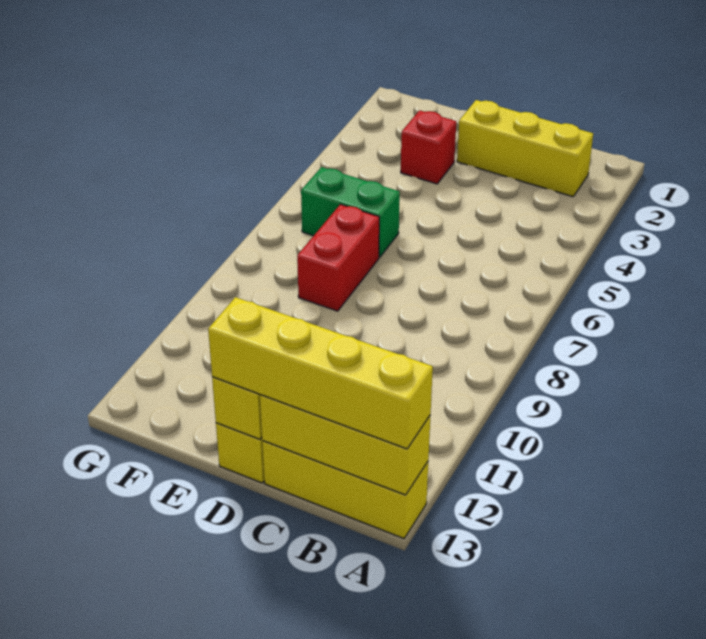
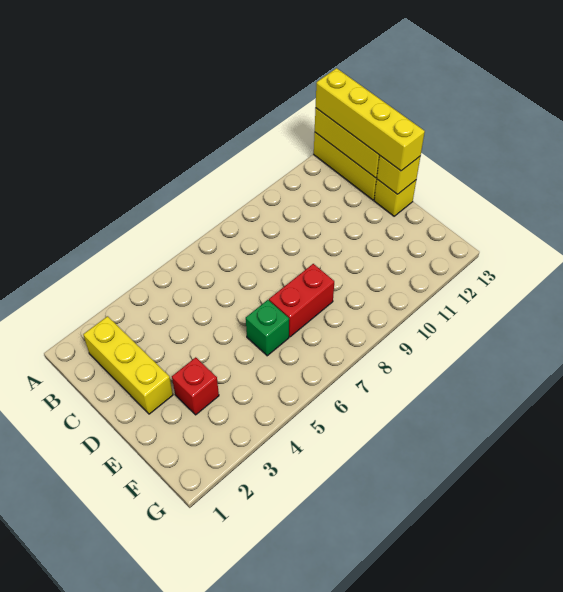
green 1x2 brick [301,167,400,257] -> green 1x1 brick [246,300,289,356]

